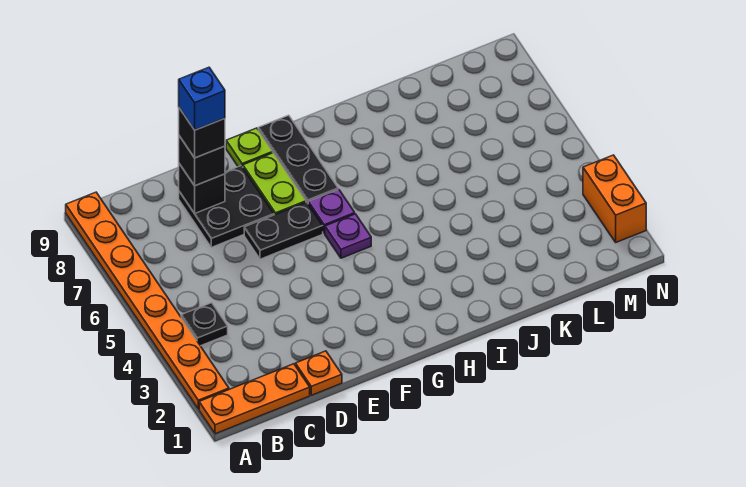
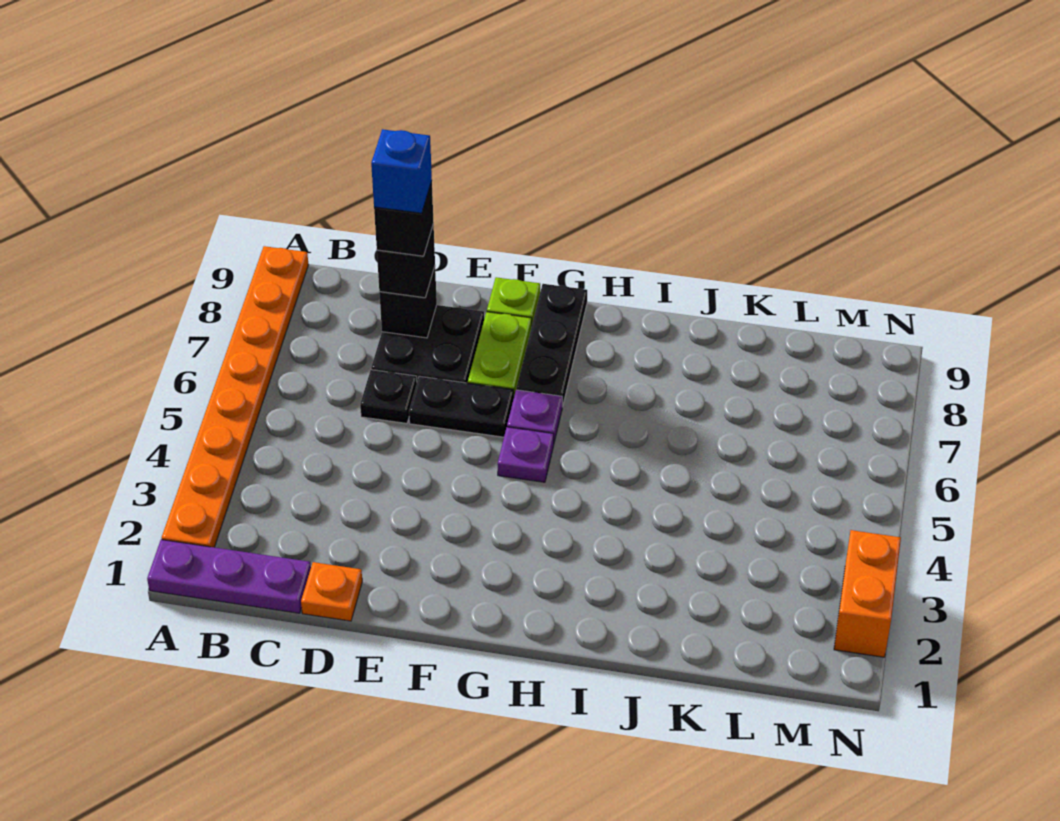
orange 1x3 plate [199,364,310,434] -> purple 1x3 plate [147,540,311,613]
black 1x1 plate [181,303,228,346] -> black 1x1 plate moved to [360,370,417,423]

